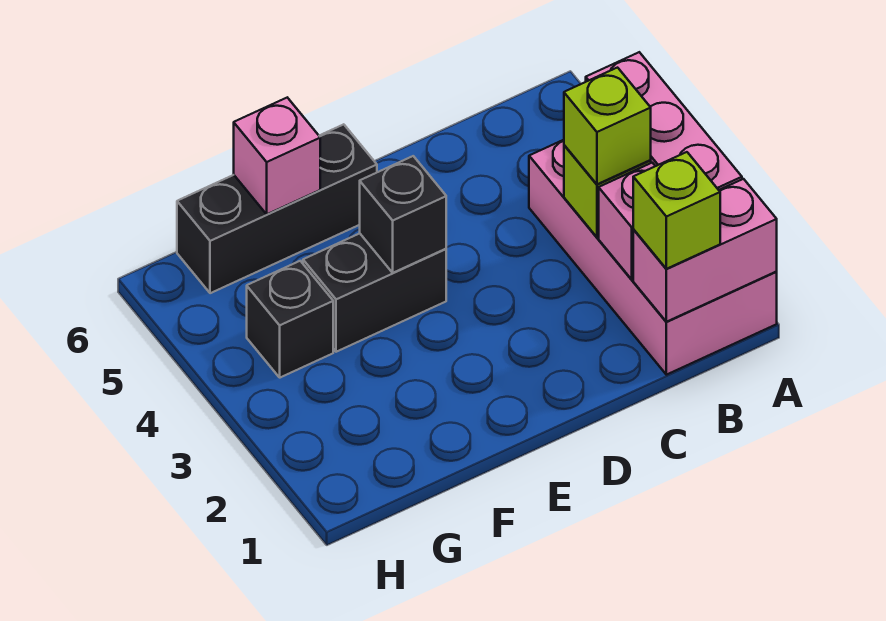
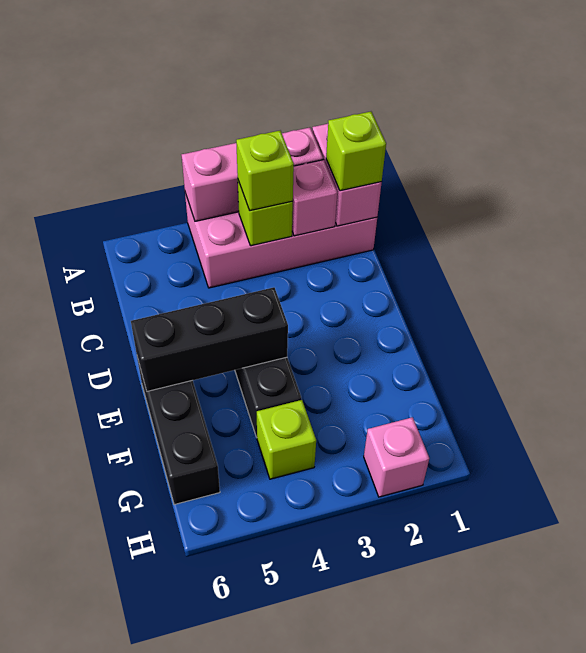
black 1x1 brick [360,156,446,273] -> black 1x3 brick [131,287,288,391]
pink 1x1 brick [234,98,320,214] -> pink 1x1 brick moved to [364,417,429,497]
black 1x1 brick [247,261,333,378] -> lime 1x1 brick [257,400,316,479]

